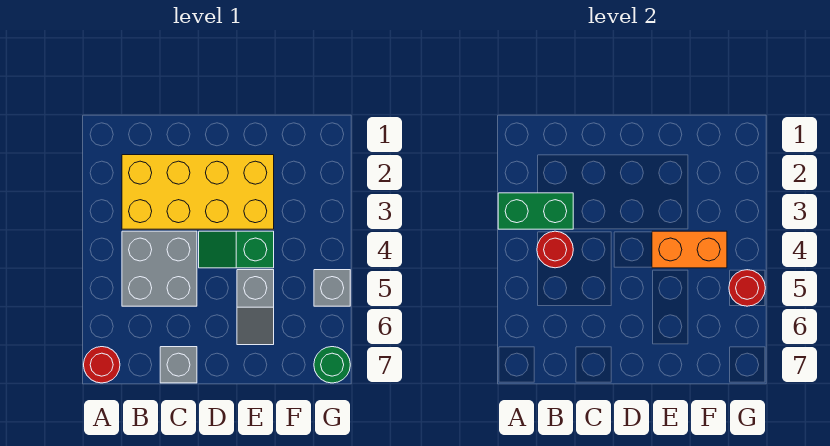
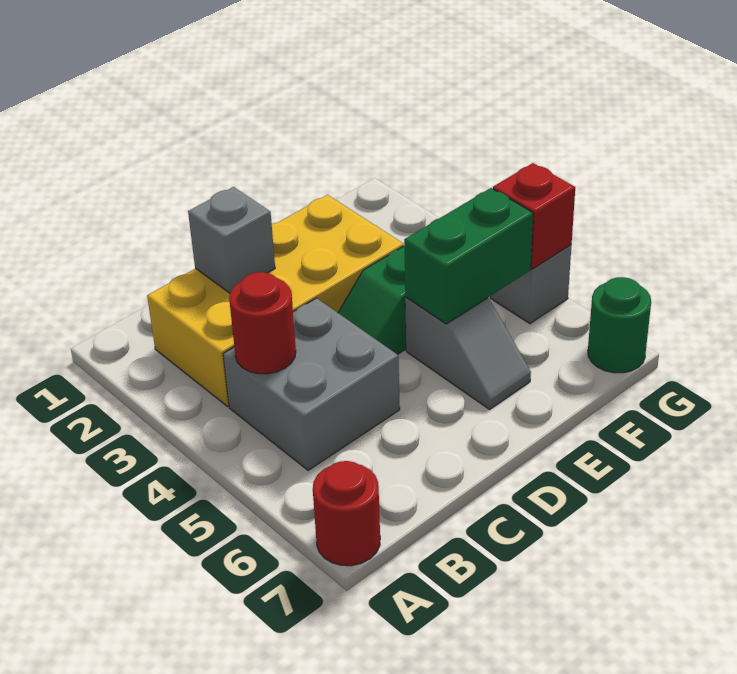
green 1x2 brick [498,193,573,229] -> green 1x2 brick moved to [404,188,533,324]
grey 1x1 brick [160,347,197,383] -> grey 1x1 brick moved to [188,187,275,293]
orange 1x2 brick [652,231,727,268] -> none
red 1x1 round brick [729,270,765,306] -> red 1x1 brick [493,163,575,269]

